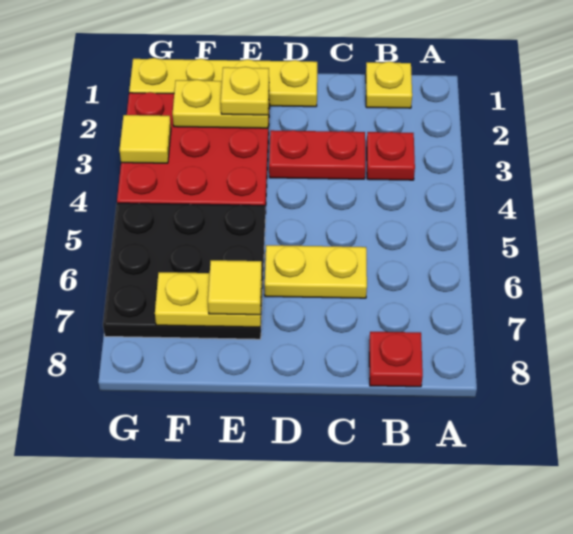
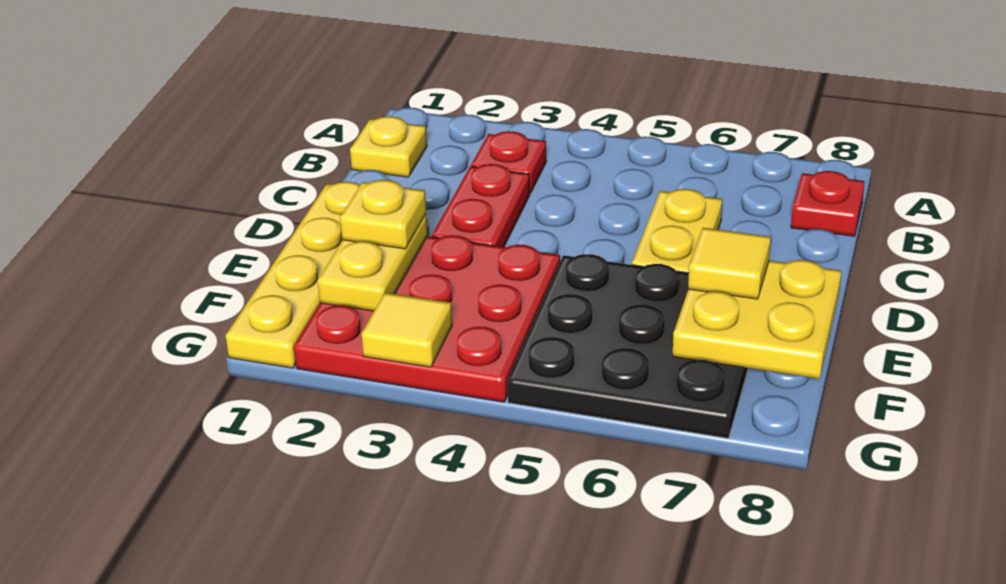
yellow 1x2 plate [155,272,262,327] -> yellow 2x2 plate [673,260,841,379]

